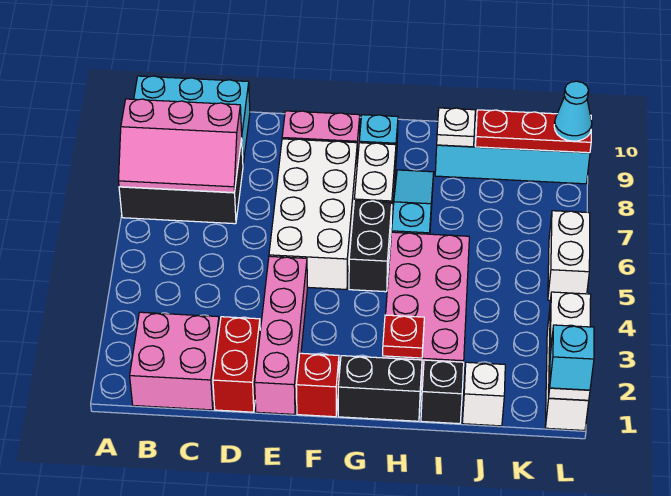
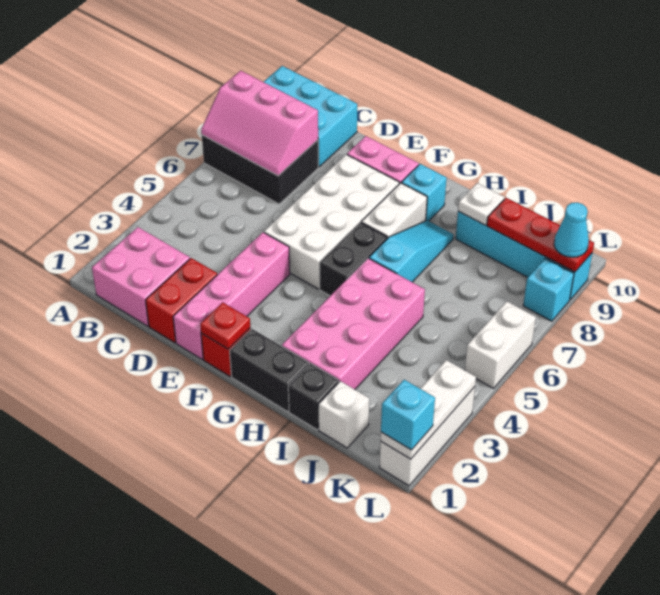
red 1x1 plate [383,315,424,358] -> red 1x1 plate moved to [200,302,250,349]
none -> cyan 1x1 brick [523,258,574,321]

